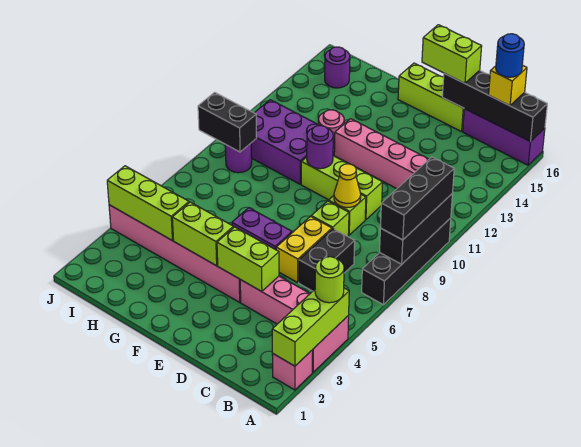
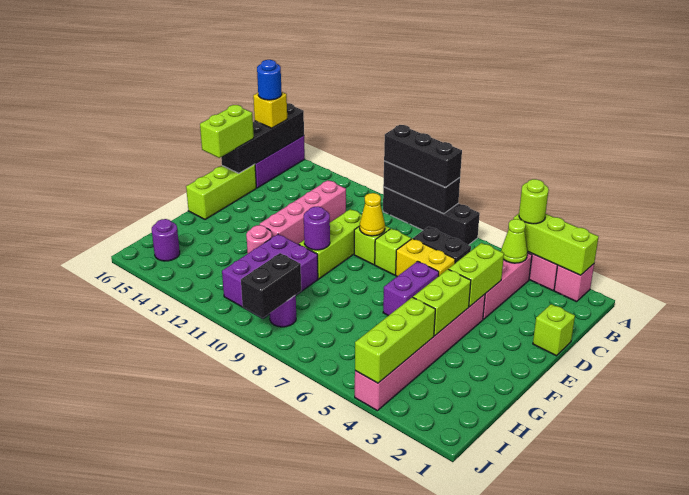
none -> lime 1x1 cone [501,219,528,263]
none -> lime 1x1 brick [533,304,575,356]

